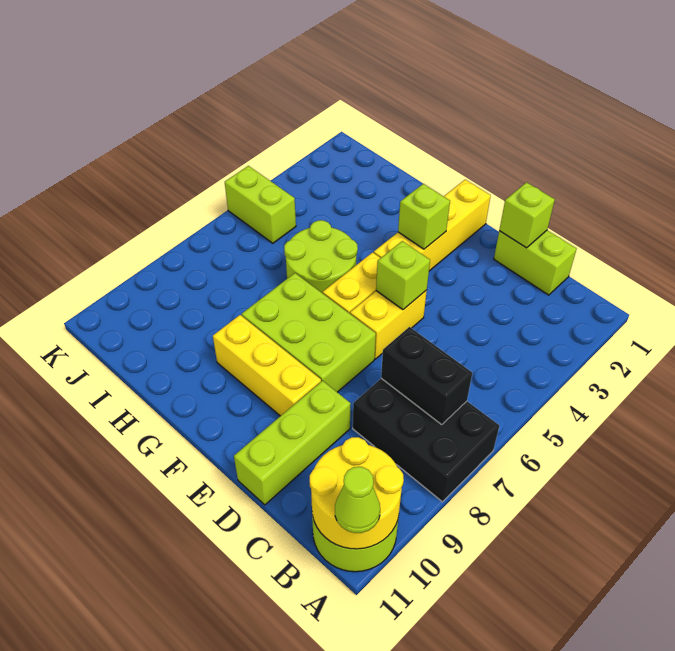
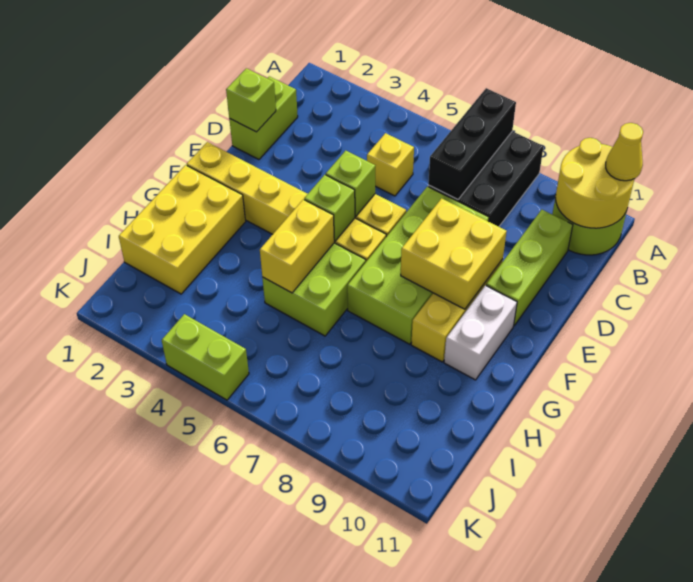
lime 1x1 cone [335,467,380,533] -> yellow 1x1 cone [606,123,643,181]
black 1x2 brick [381,327,472,425] -> black 1x3 brick [428,88,516,200]
none -> yellow 1x1 brick [367,133,414,196]
lime 1x3 brick [234,381,351,505] -> lime 1x3 brick turned to [486,210,573,326]
lime 2x3 brick [242,273,376,392] -> lime 2x4 brick [347,187,489,344]
none -> yellow 2x2 brick [401,198,507,309]
lime 1x1 brick [398,184,450,249] -> lime 1x1 brick moved to [304,175,355,241]
none -> white 1x2 brick [444,285,517,380]
none -> yellow 2x3 brick [119,165,246,294]
lime 2x2 round brick [284,220,358,293] -> lime 2x2 brick [262,243,366,336]
none -> yellow 1x2 brick [260,199,334,293]
lime 1x2 brick [225,166,296,243] -> lime 1x2 brick turned to [162,314,249,400]

